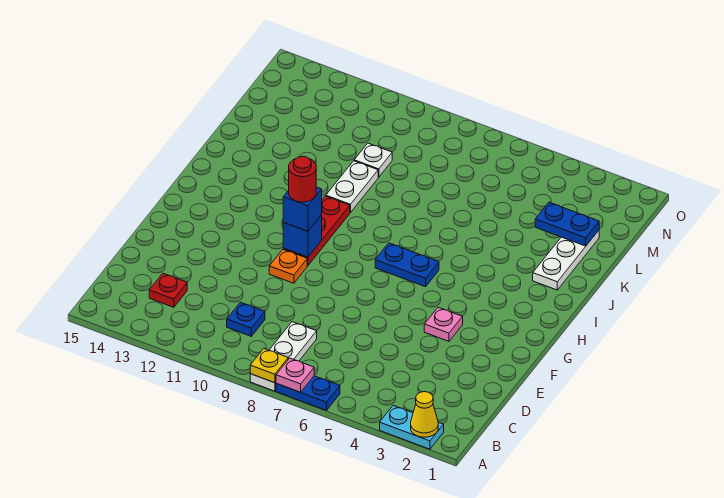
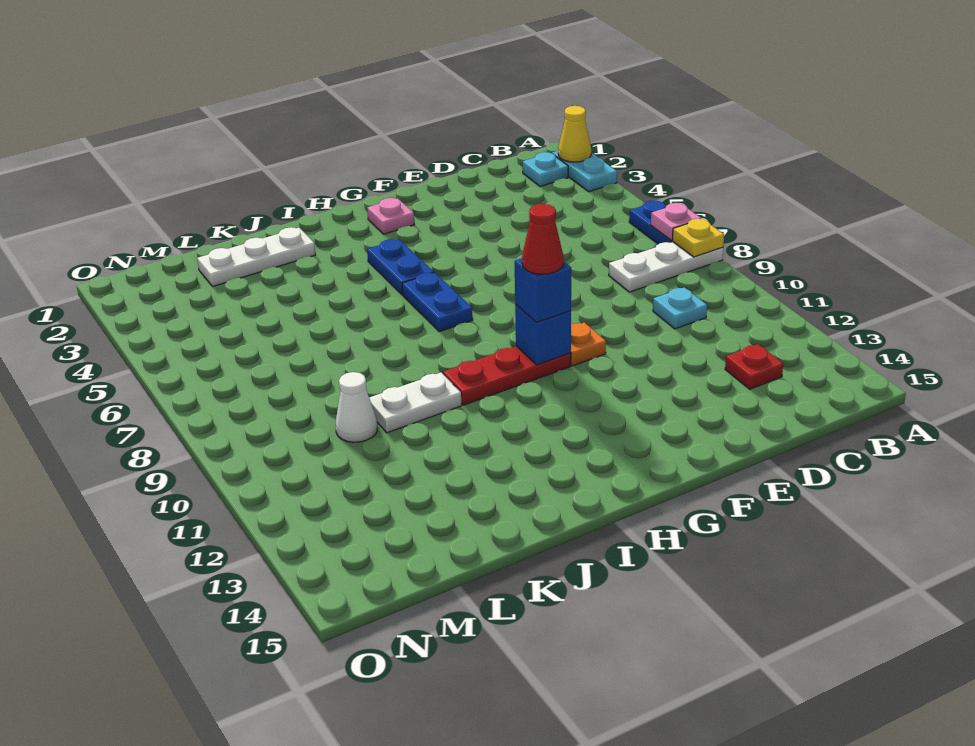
none -> cyan 1x1 plate [523,152,568,186]
blue 1x1 plate [227,302,265,336] -> cyan 1x1 plate [653,287,707,329]
pink 1x1 plate [424,307,463,341] -> pink 1x1 plate moved to [367,198,414,234]
red 1x1 round brick [289,156,316,202] -> red 1x1 cone [522,204,563,274]
blue 1x2 plate [535,202,599,246] -> blue 1x2 plate moved to [367,239,434,295]
white 1x1 plate [354,143,392,177] -> white 1x1 cone [336,372,377,442]

